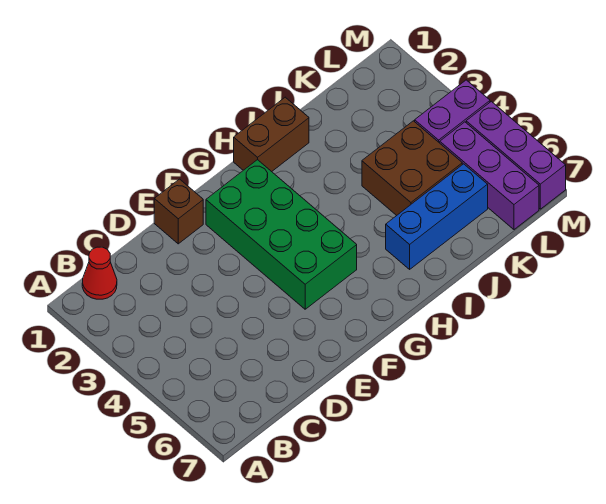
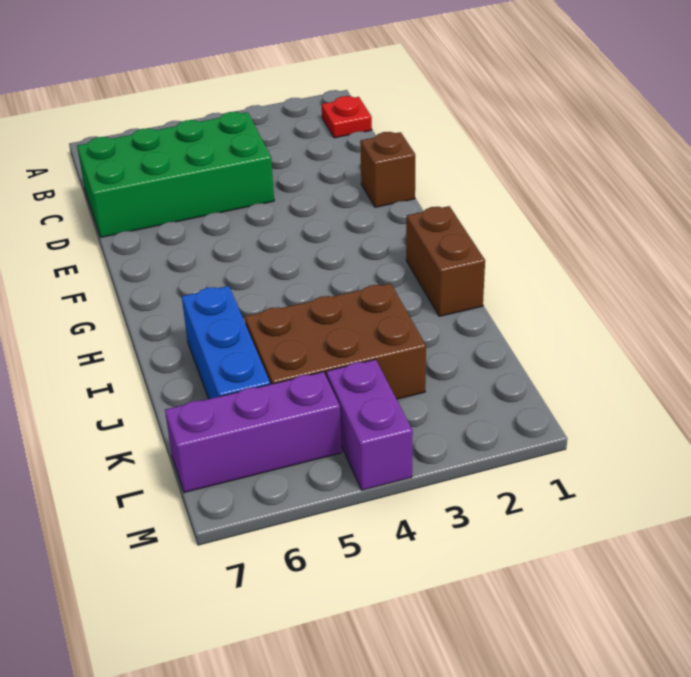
red 1x1 cone [82,247,117,299] -> red 1x1 plate [322,96,372,138]
green 2x4 brick [206,160,357,309] -> green 2x4 brick moved to [77,112,274,237]
brown 2x2 brick [362,121,462,216] -> brown 2x3 brick [245,283,426,399]
purple 1x3 brick [466,101,566,209] -> none

